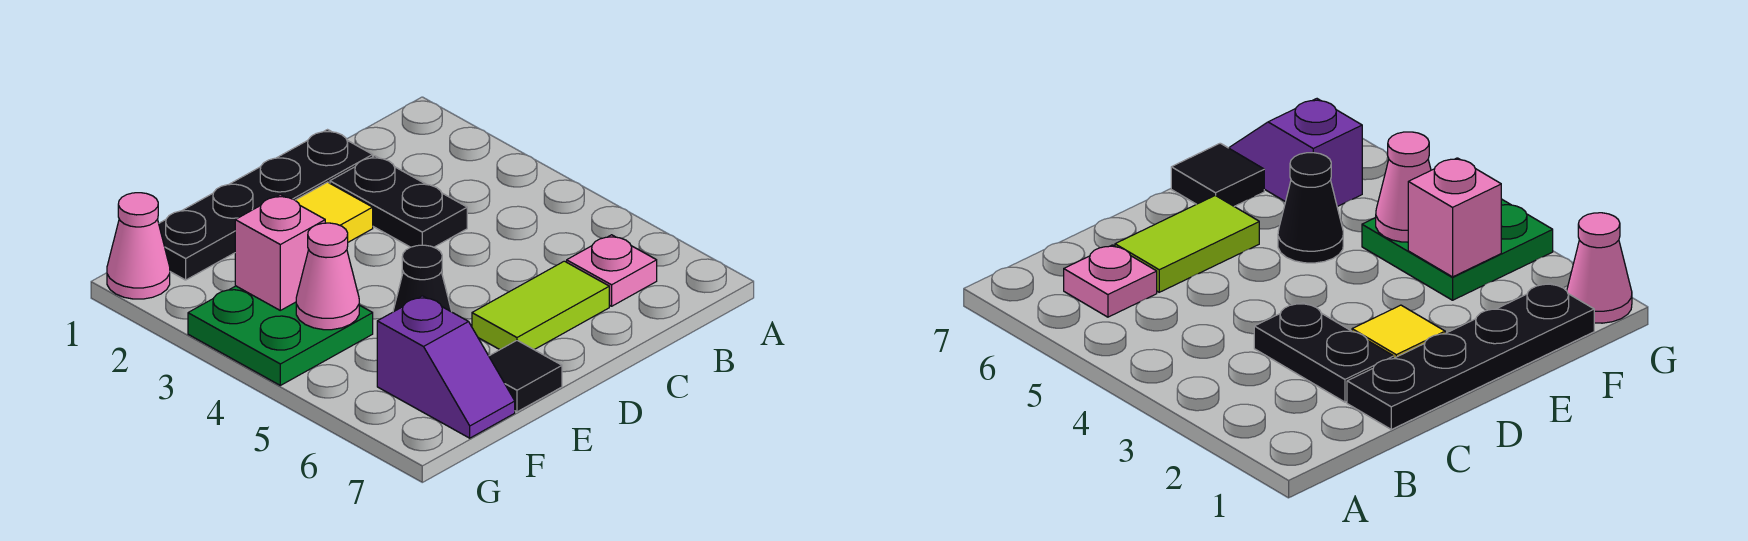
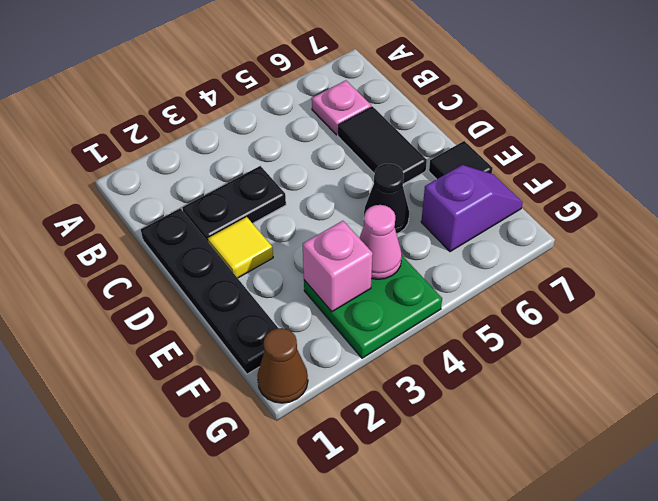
lime 1x2 tile [472,261,609,350] -> black 1x2 tile [338,106,427,184]
pink 1x1 cone [107,193,170,299] -> brown 1x1 cone [257,328,308,403]

